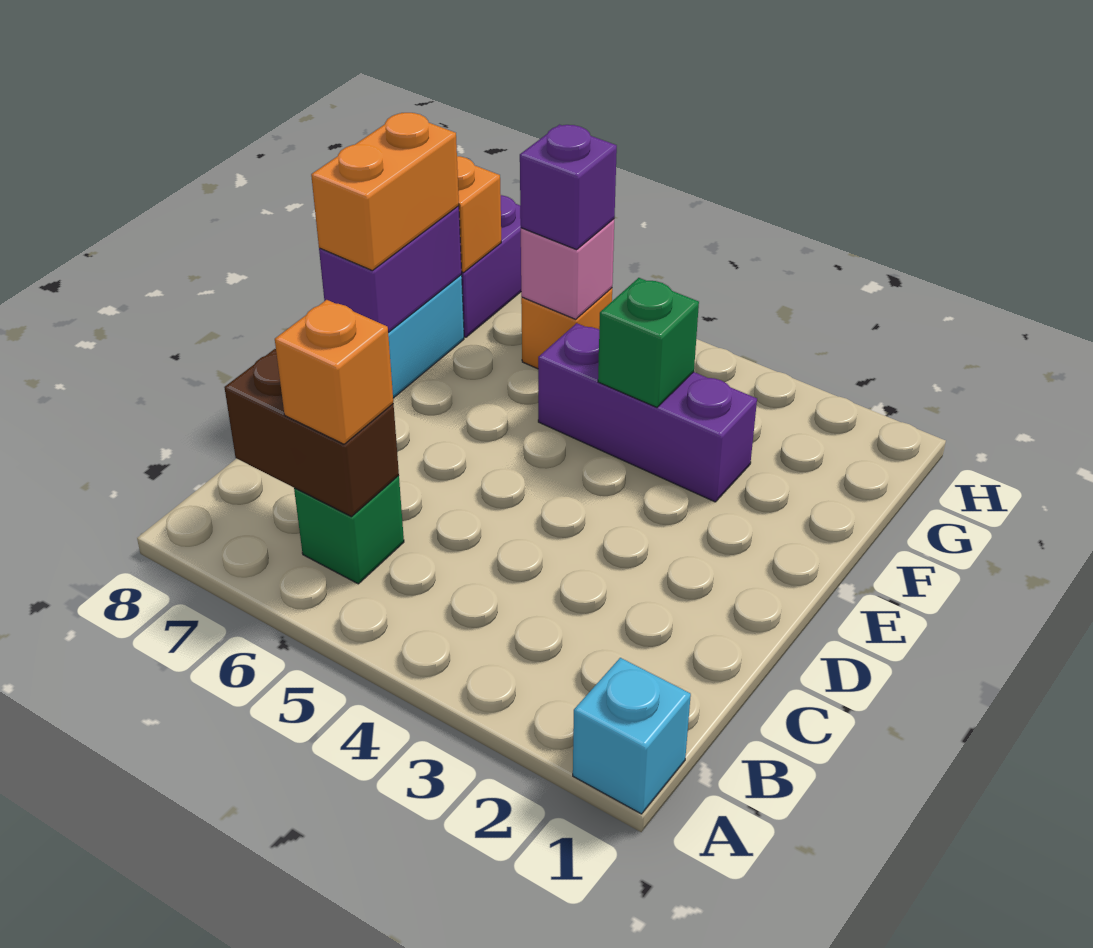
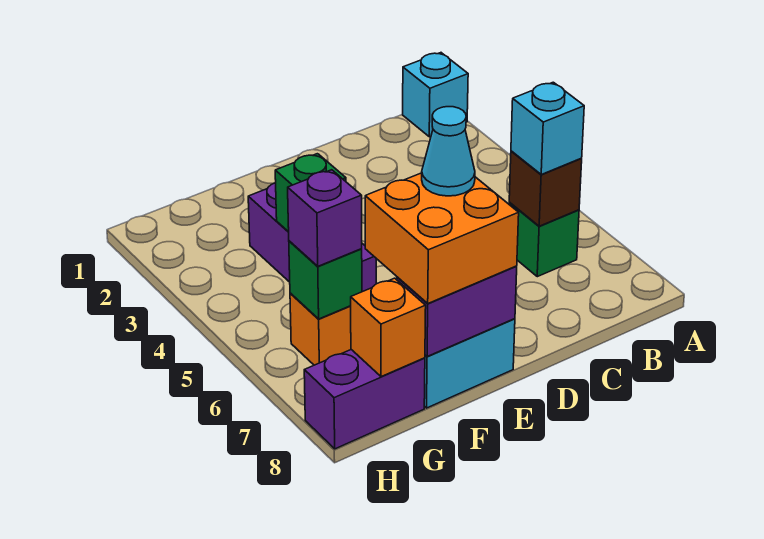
brown 1x2 brick [224,349,399,517] -> brown 1x1 brick [509,151,582,226]
orange 1x1 brick [275,300,393,444] -> cyan 1x1 brick [511,82,584,174]
none -> cyan 1x1 cone [422,107,475,196]
orange 1x2 brick [311,113,459,270] -> orange 2x2 brick [365,173,519,304]
pink 1x1 brick [521,219,614,319] -> green 1x1 brick [289,241,362,319]

